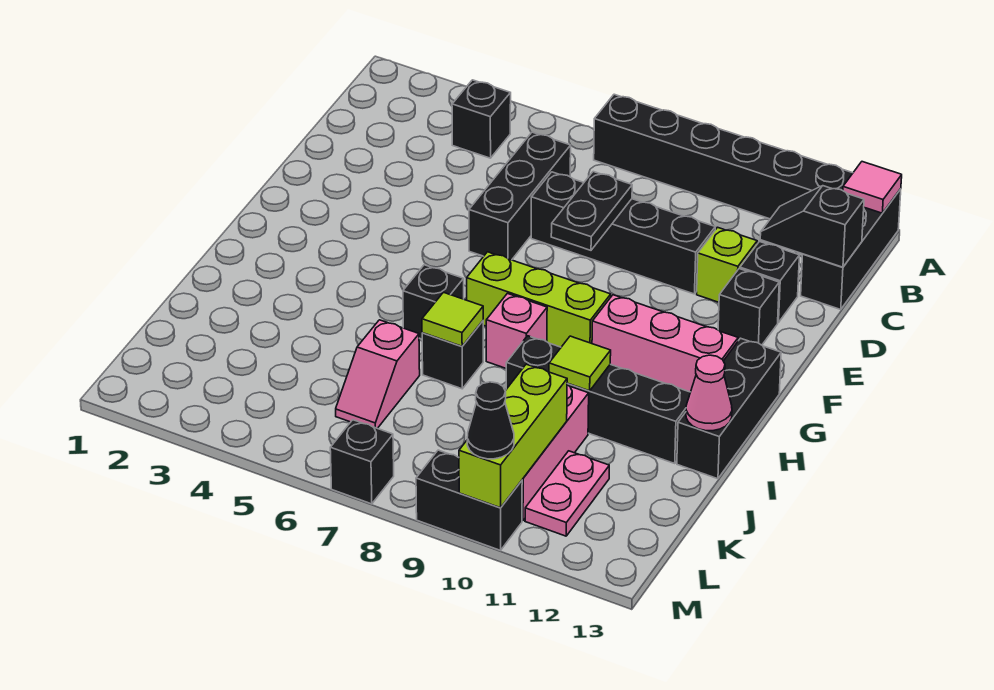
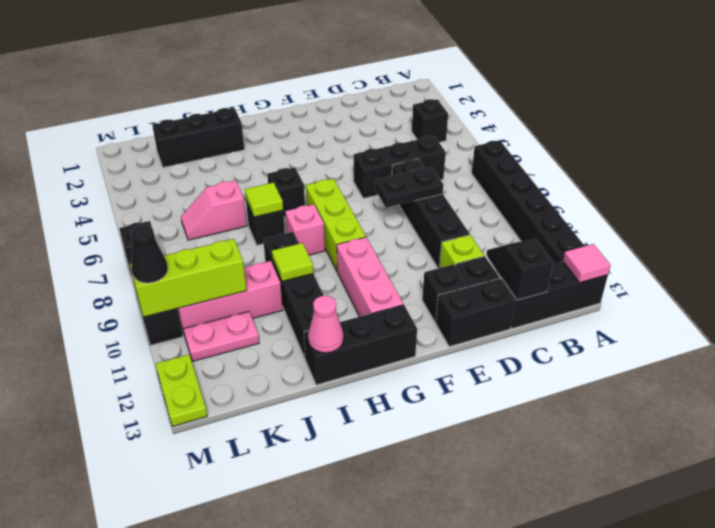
none -> black 1x2 brick [436,279,515,347]
none -> black 1x3 brick [152,108,244,168]
none -> lime 1x2 plate [156,355,207,427]

